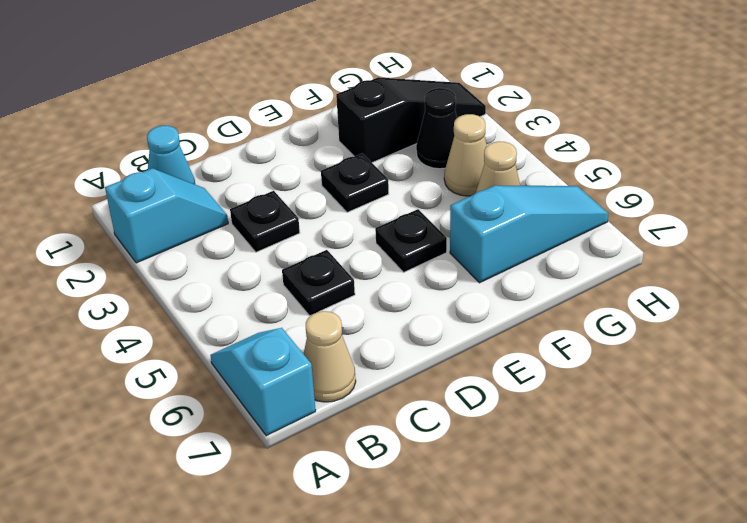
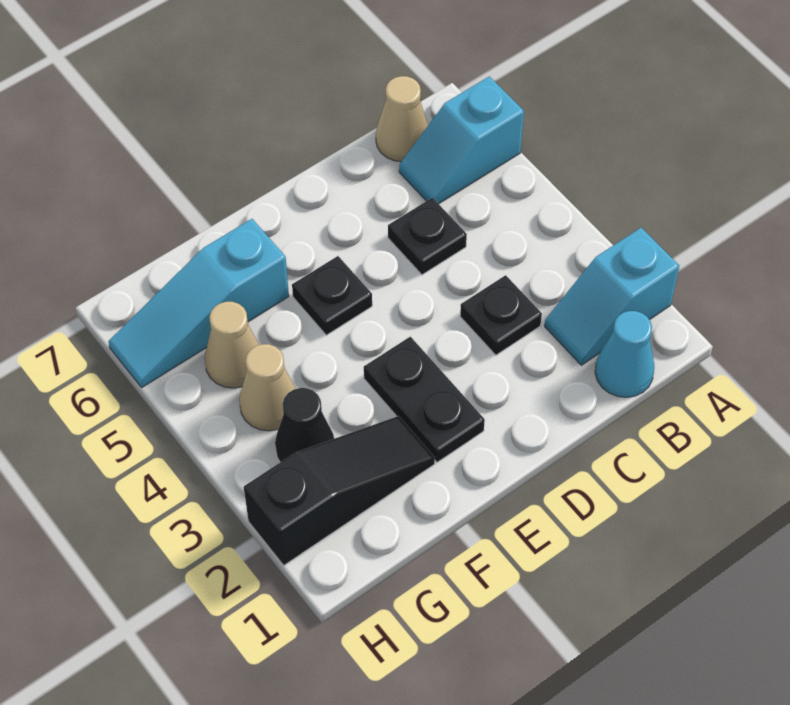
cyan 1x2 slope [210,328,316,436] -> cyan 1x2 slope turned to [399,76,524,204]
black 1x1 plate [321,153,389,212] -> black 1x2 plate [364,337,485,462]
black 1x3 slope [336,77,486,162] -> black 1x3 slope turned to [244,416,435,565]

